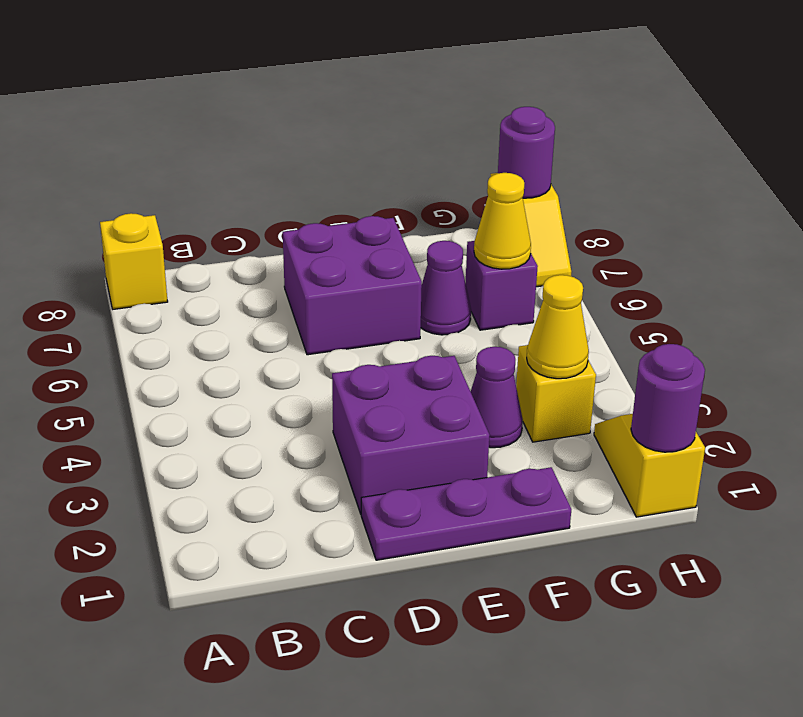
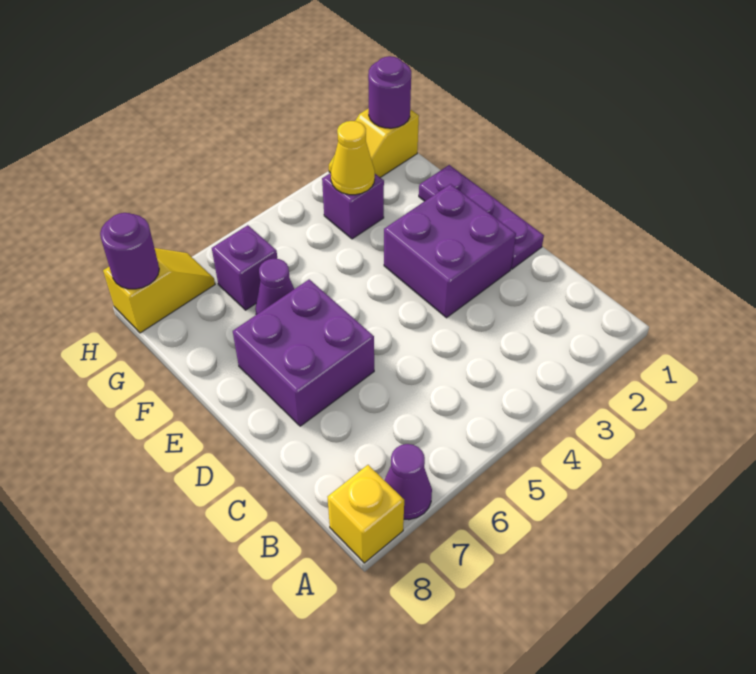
purple 1x1 cone [471,347,523,448] -> purple 1x1 cone moved to [384,444,432,520]
yellow 1x1 brick [516,345,596,442] -> purple 1x1 brick [322,173,384,239]
yellow 1x1 cone [474,173,531,269] -> none

